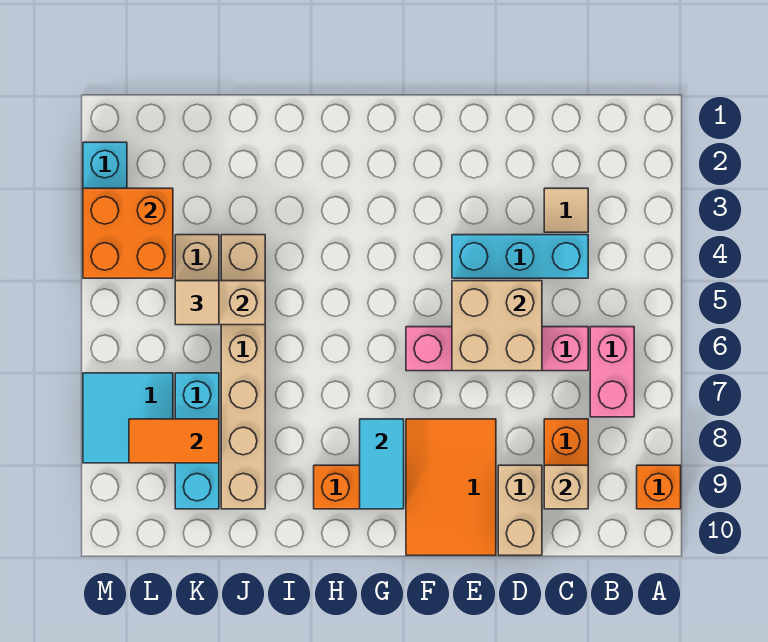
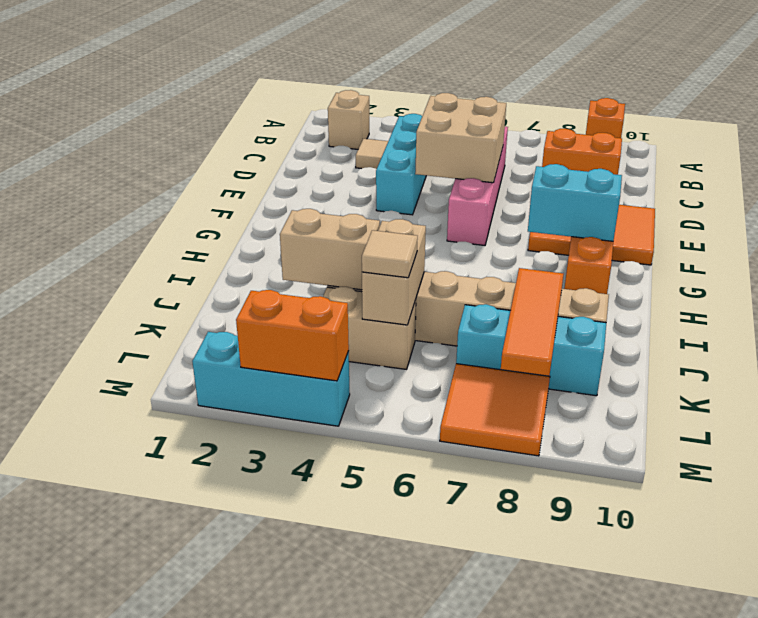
pink 1x2 brick [590,327,634,417] -> none
tan 1x1 brick [544,465,588,509] -> tan 1x1 brick moved to [328,90,369,149]
tan 1x2 brick [498,465,542,555] -> tan 1x2 brick moved to [280,209,380,290]
cyan 1x2 tile [360,419,404,509] -> cyan 1x2 brick [528,164,622,241]
orange 1x2 tile [129,419,219,463] -> orange 1x3 tile [501,268,563,376]
orange 2x2 brick [83,188,173,278] -> orange 1x2 brick [236,290,349,381]
cyan 2x2 tile [83,373,173,463] -> orange 2x2 tile [440,364,550,456]

